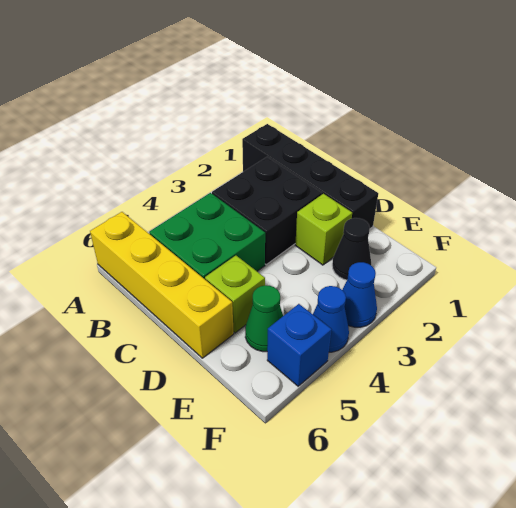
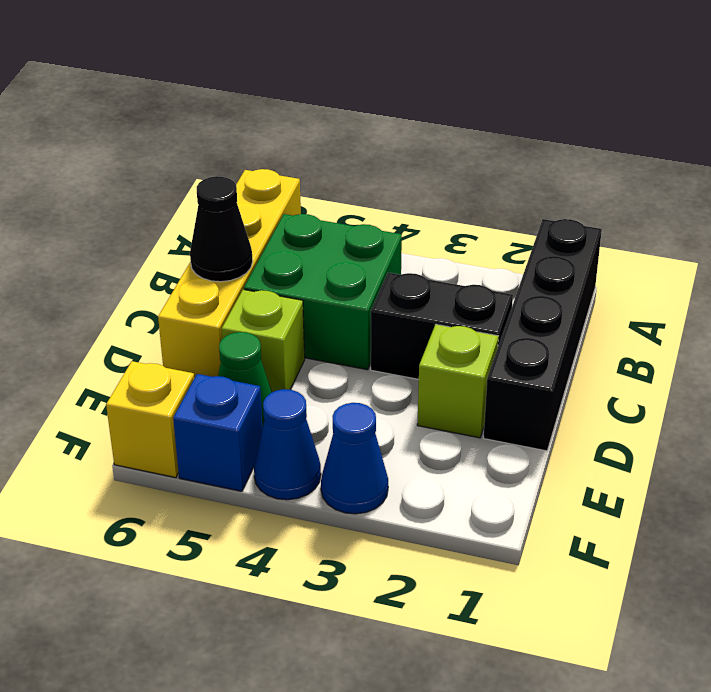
black 2x2 brick [212,157,322,264] -> black 1x2 brick [371,273,513,379]
black 1x1 cone [332,218,371,280] -> black 1x1 cone moved to [190,176,253,282]
none -> yellow 1x1 brick [106,361,194,478]

